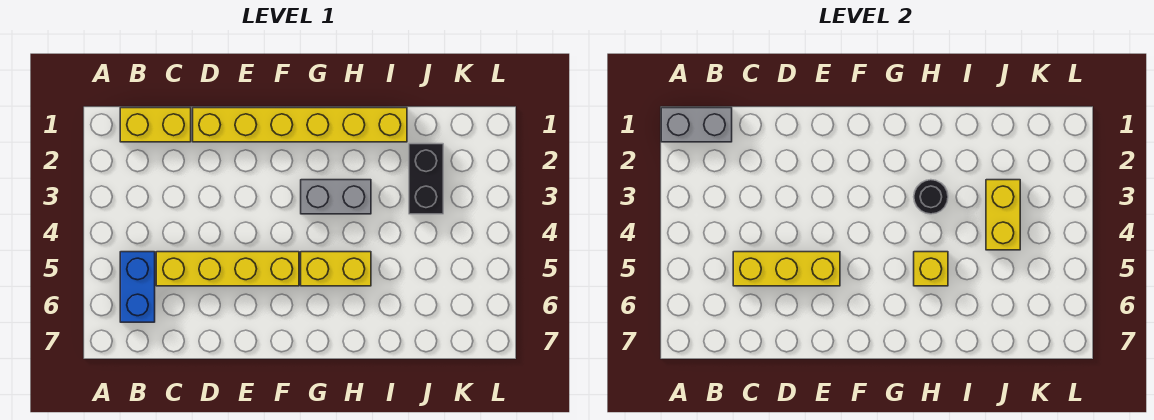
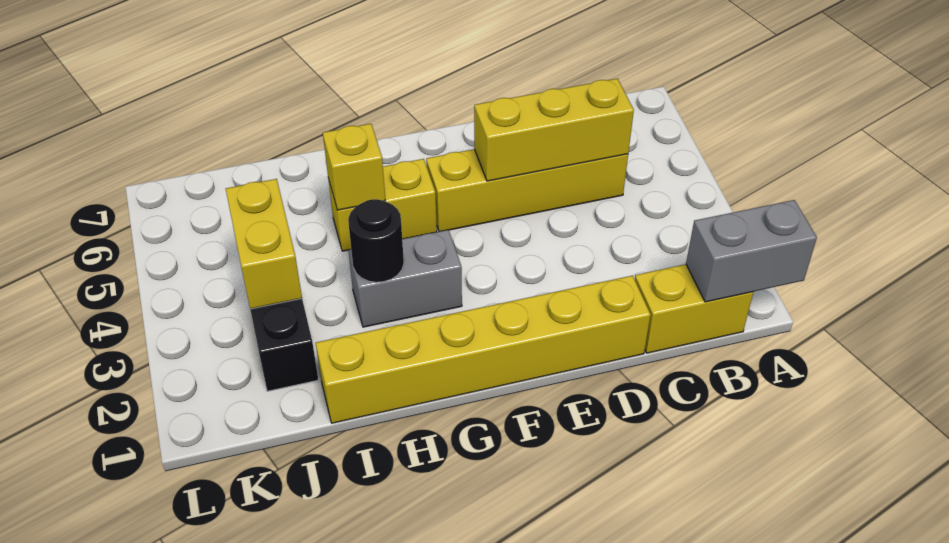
blue 1x2 brick [120,252,155,322] -> none

